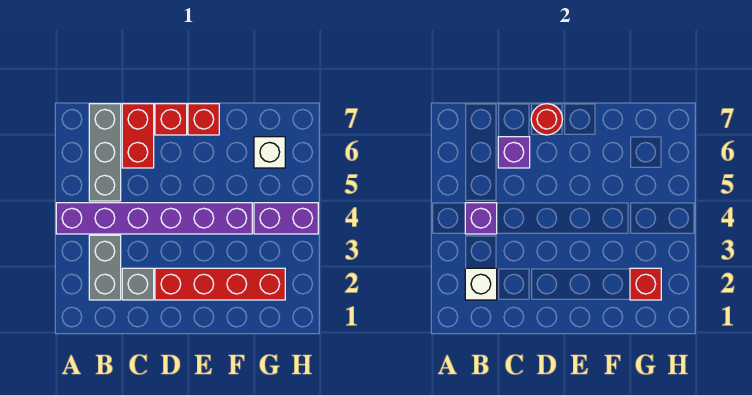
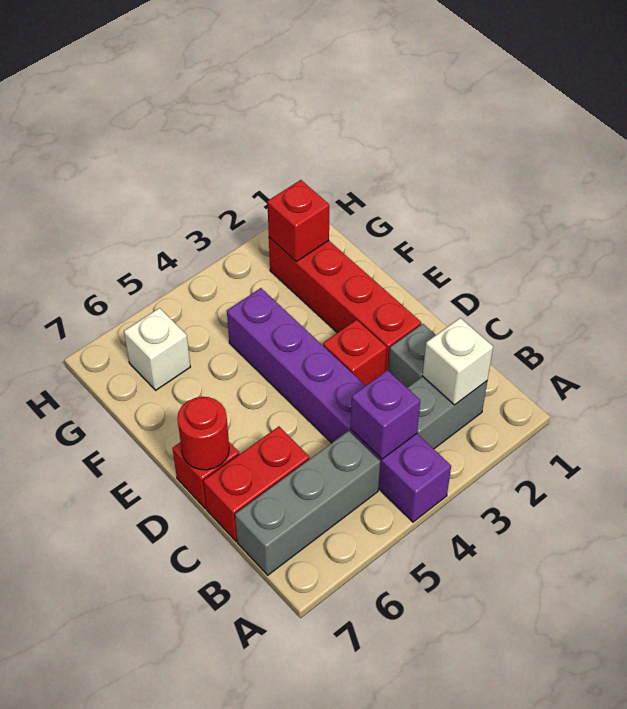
purple 1x1 brick [498,137,530,168] -> none
red 1x1 brick [188,104,219,135] -> red 1x1 brick moved to [323,320,387,385]
purple 1x2 brick [254,203,318,234] -> none

